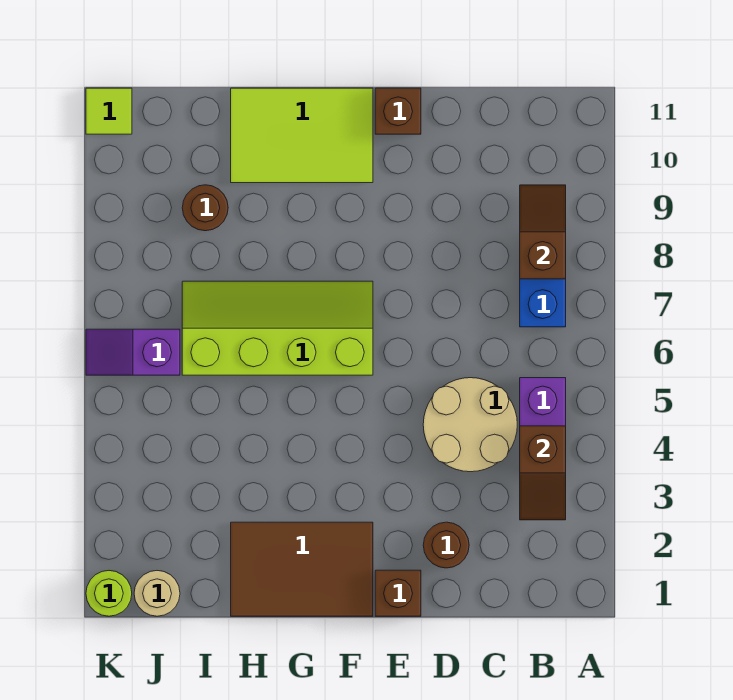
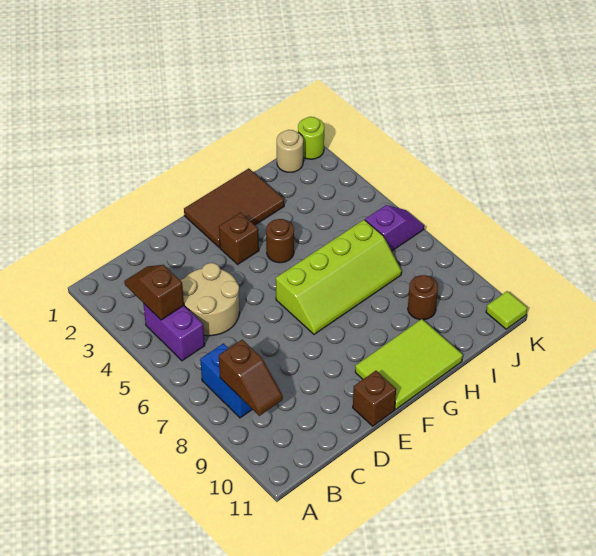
brown 1x1 round brick [423,522,469,568] -> brown 1x1 round brick moved to [266,219,294,263]
brown 1x1 brick [375,570,421,616] -> brown 1x1 brick moved to [219,213,259,264]

